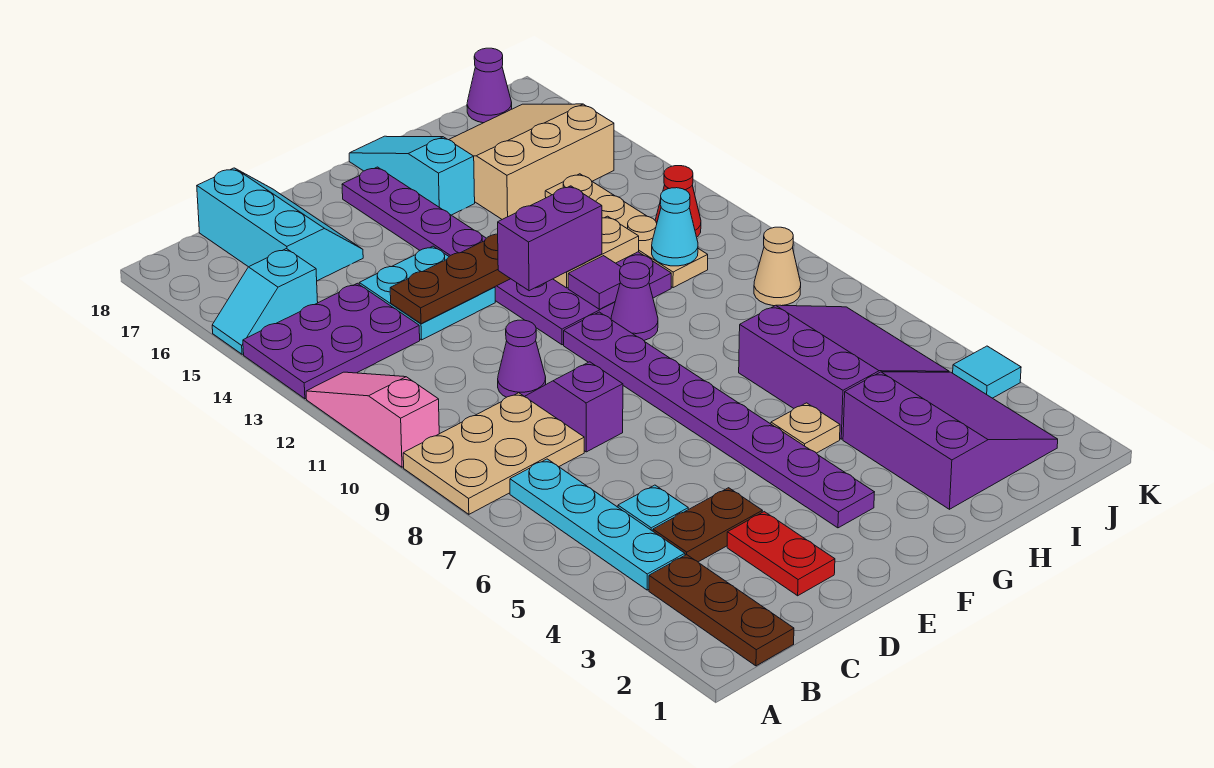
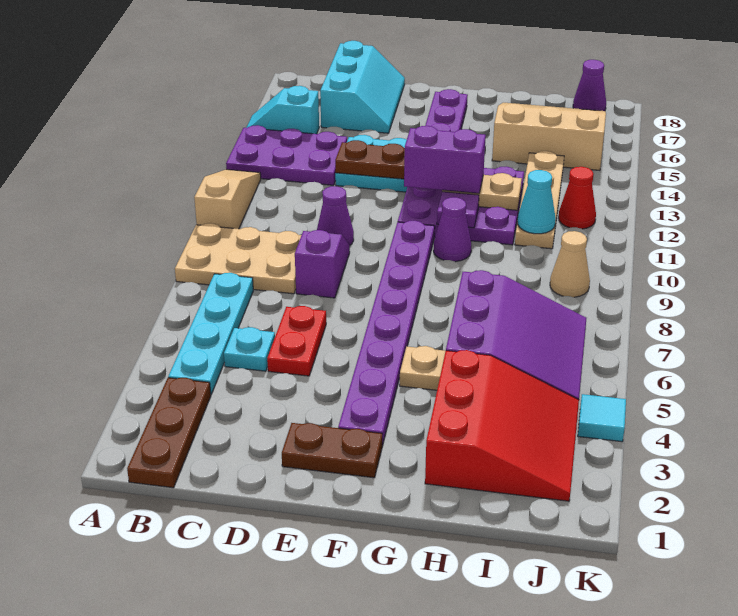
pink 1x3 slope [306,372,439,467] -> tan 1x3 slope [194,169,261,229]
brown 1x2 plate [653,488,762,562] -> brown 1x2 plate moved to [282,423,382,478]
red 1x2 plate [727,512,835,596] -> red 1x2 plate moved to [267,306,326,376]
cyan 1x3 slope [349,136,475,215] -> none
purple 3x3 slope [843,372,1058,509] -> red 3x3 slope [425,350,579,501]

